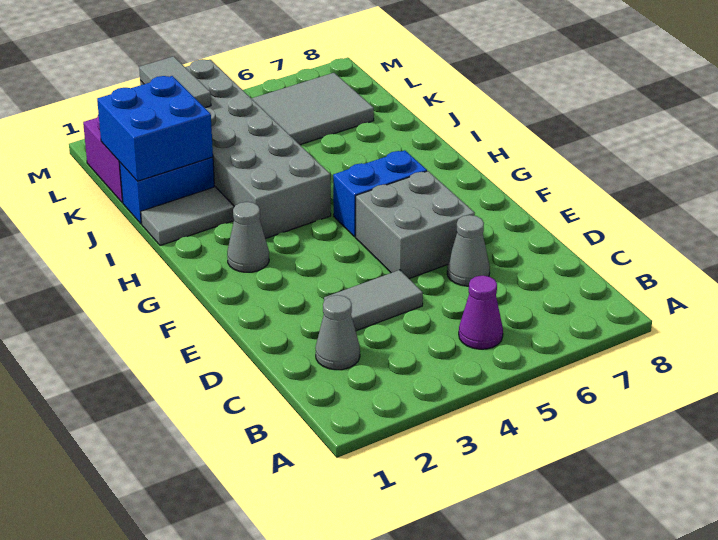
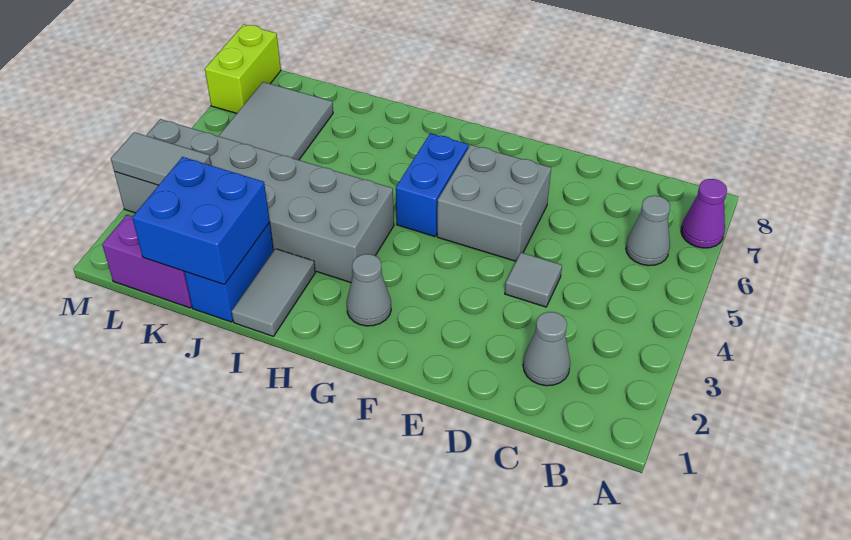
purple 1x1 cone [459,276,503,349] -> purple 1x1 cone moved to [681,179,727,248]
grey 1x2 tile [324,270,423,331] -> grey 1x1 tile [505,253,562,307]
grey 1x1 cone [447,215,490,286] -> grey 1x1 cone moved to [626,196,670,266]
none -> lime 1x2 brick [205,24,281,113]

